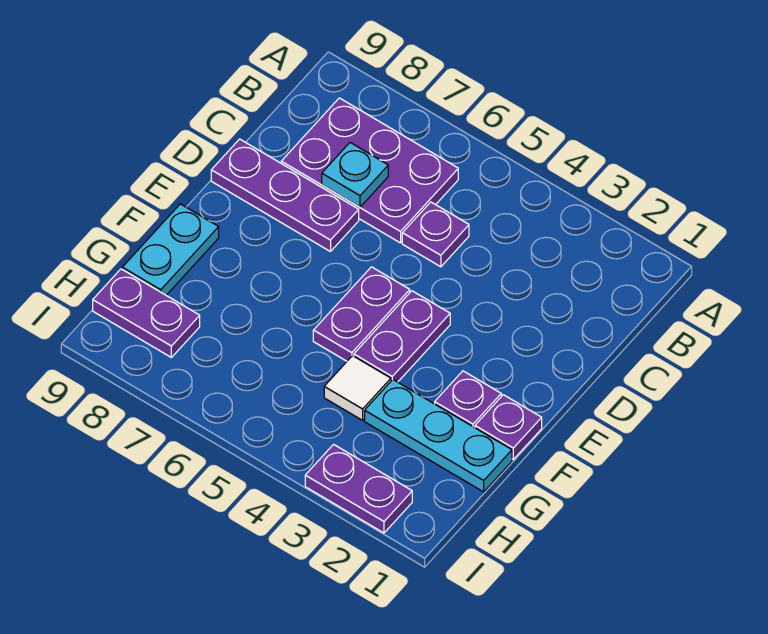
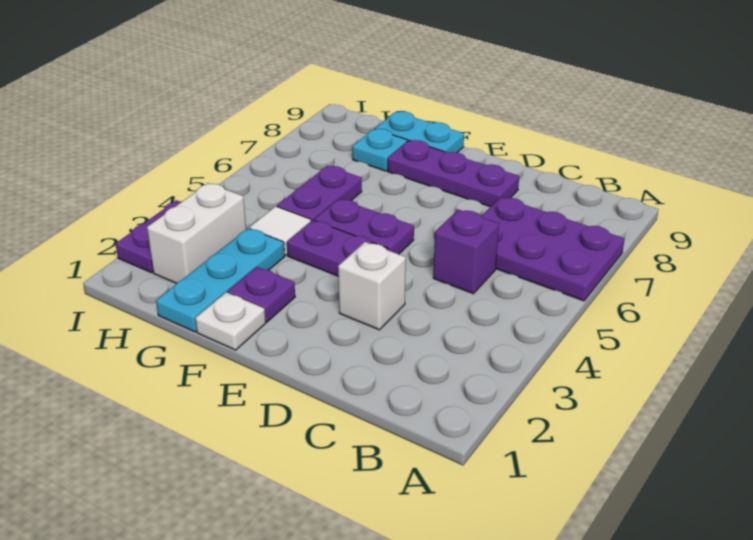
purple 2x3 plate [281,98,458,243] -> purple 2x3 plate turned to [481,197,625,301]
purple 1x1 plate [402,202,469,267] -> purple 1x1 brick [433,210,499,294]
cyan 1x1 plate [322,143,388,207] -> cyan 1x1 plate moved to [352,129,407,171]
none -> white 1x1 brick [338,242,406,330]
purple 1x3 plate [211,139,359,252] -> purple 1x3 plate turned to [388,140,519,207]
purple 1x1 plate [475,395,542,459] -> white 1x1 plate [195,292,266,350]
none -> white 1x2 brick [147,183,246,283]
purple 1x2 plate [93,269,200,357] -> purple 1x2 plate moved to [277,166,362,221]

